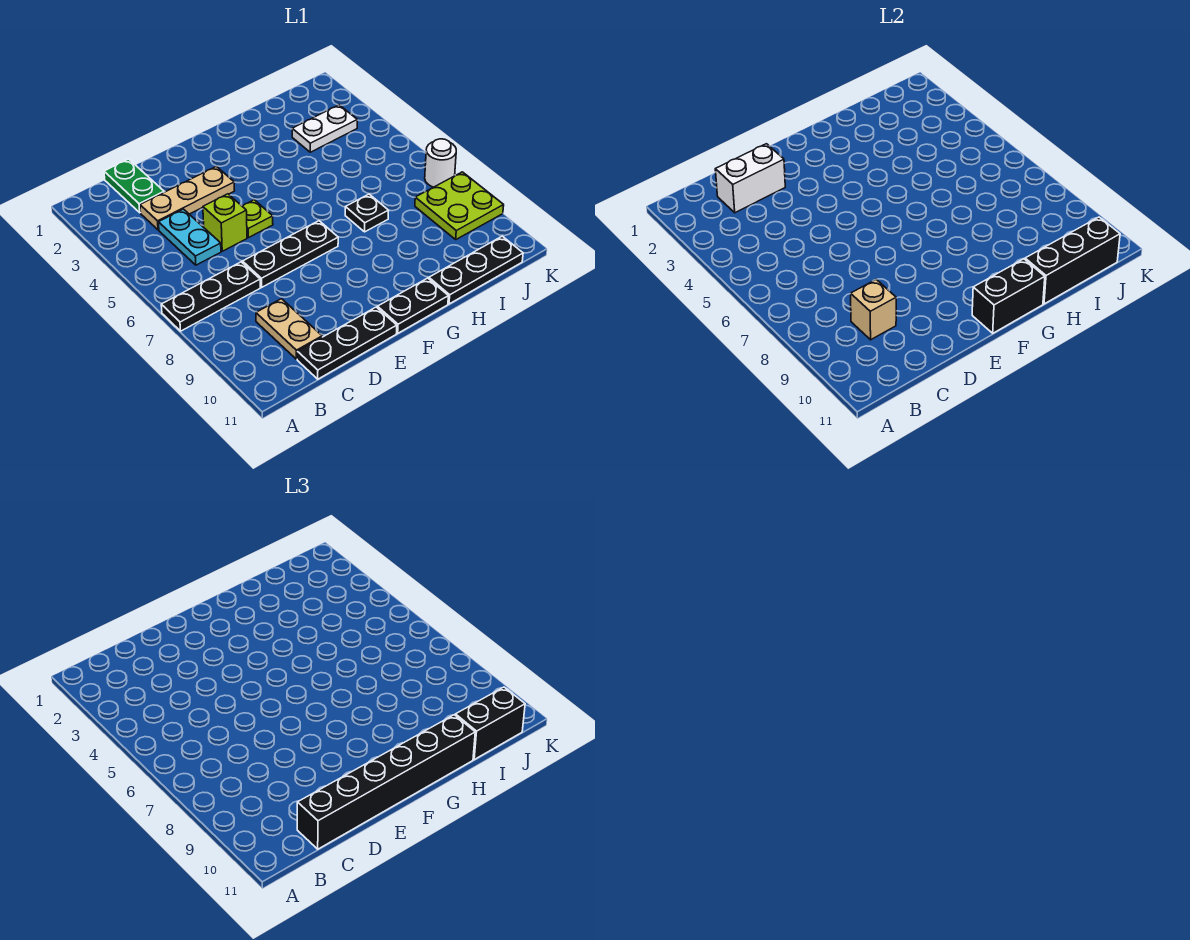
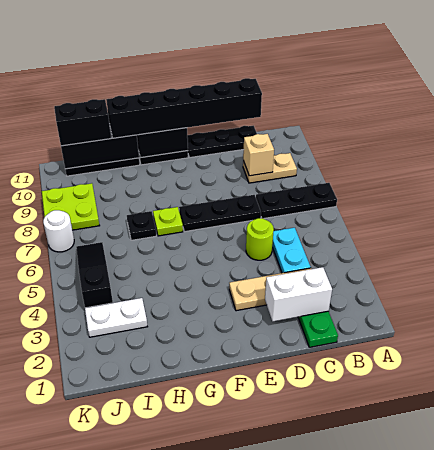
tan 1x2 plate [256,299,322,359] -> tan 1x2 plate turned to [243,153,297,183]
lime 1x1 brick [203,194,247,251] -> lime 1x1 round brick [246,218,274,260]
lime 1x1 plate [242,200,273,238] -> lime 1x1 plate moved to [153,207,183,236]
none -> black 1x3 slope [76,242,113,308]

